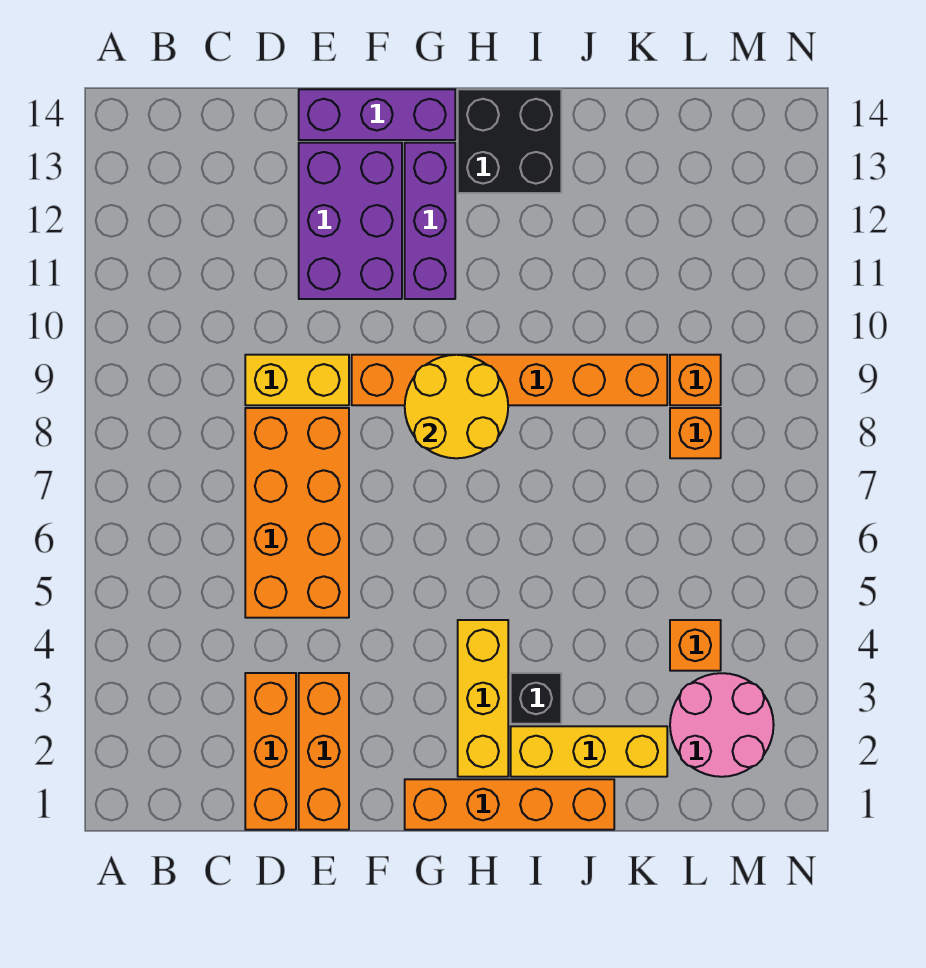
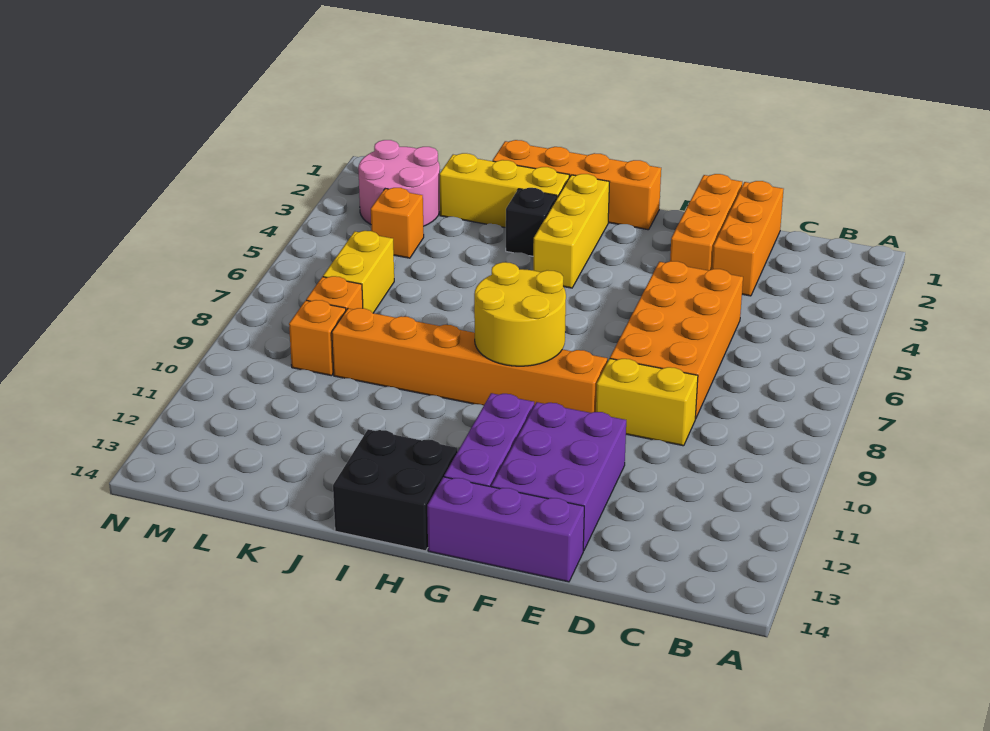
none -> yellow 1x2 brick [323,231,394,313]

